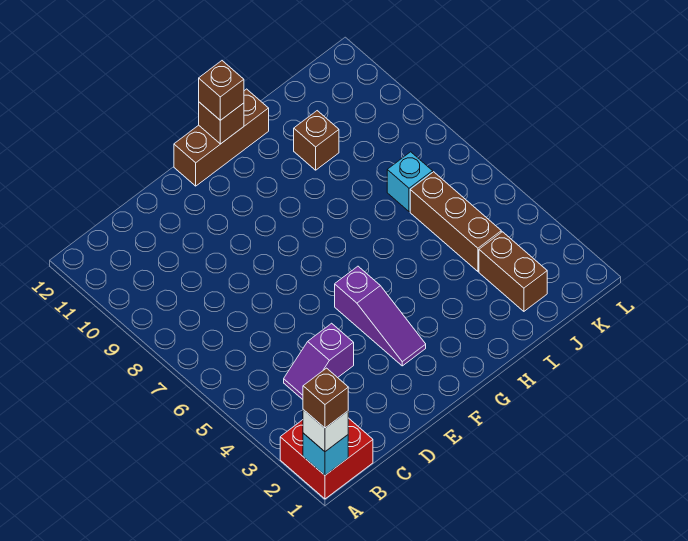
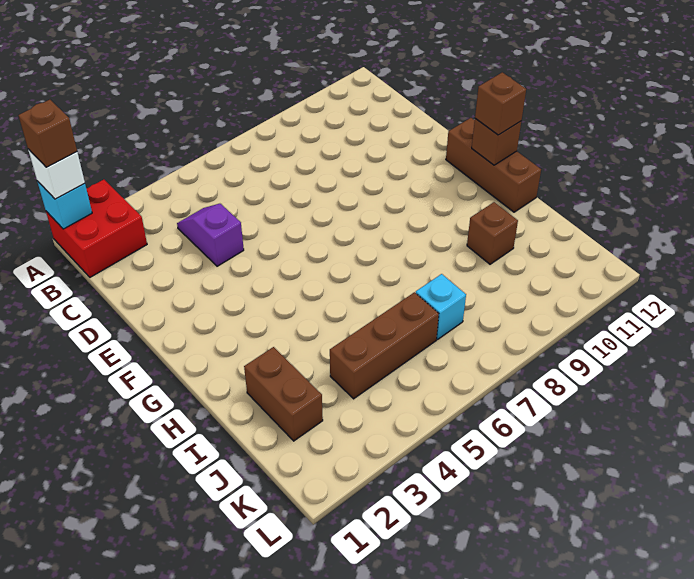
purple 1x3 slope [335,266,426,366] -> none
brown 1x2 brick [479,232,547,311] -> brown 1x2 brick turned to [244,347,323,441]

